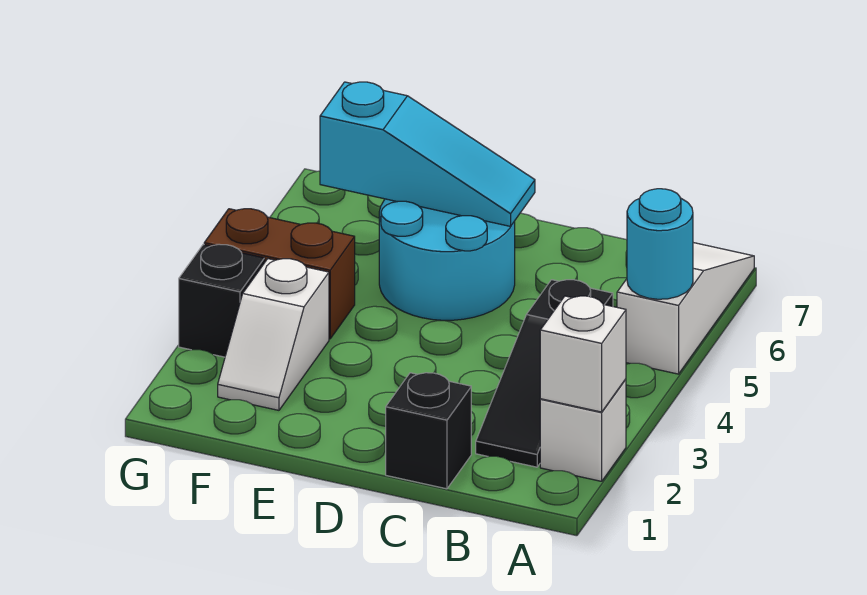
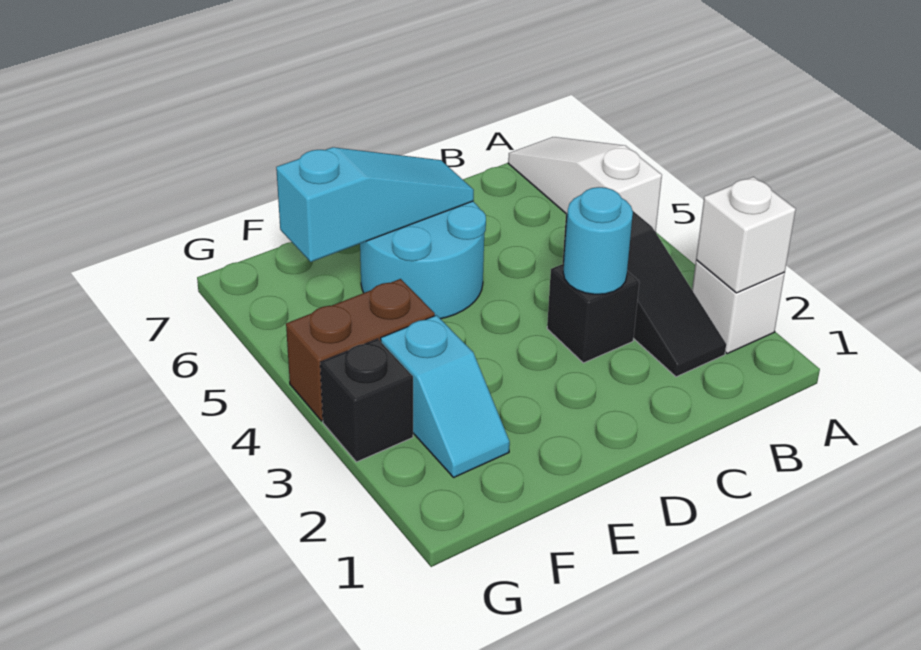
cyan 1x1 round brick [627,189,693,299] -> cyan 1x1 round brick moved to [563,187,633,294]
black 1x1 brick [386,373,471,489] -> black 1x1 brick moved to [547,264,639,363]
white 1x2 slope [218,259,329,410] -> cyan 1x2 slope [381,315,510,477]

